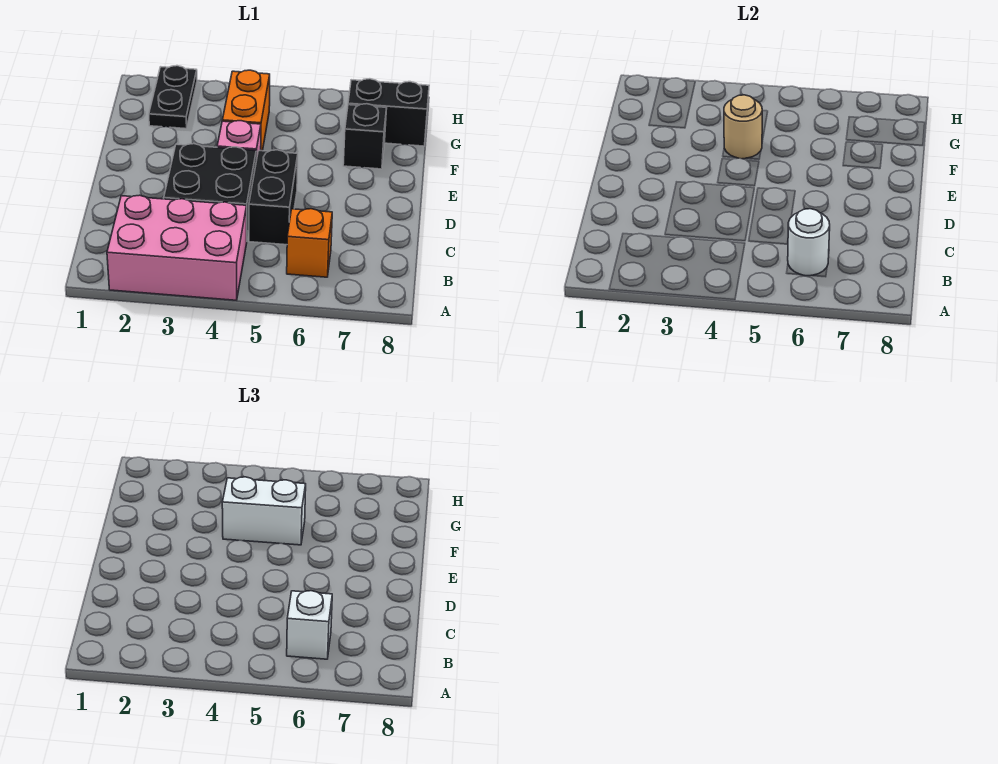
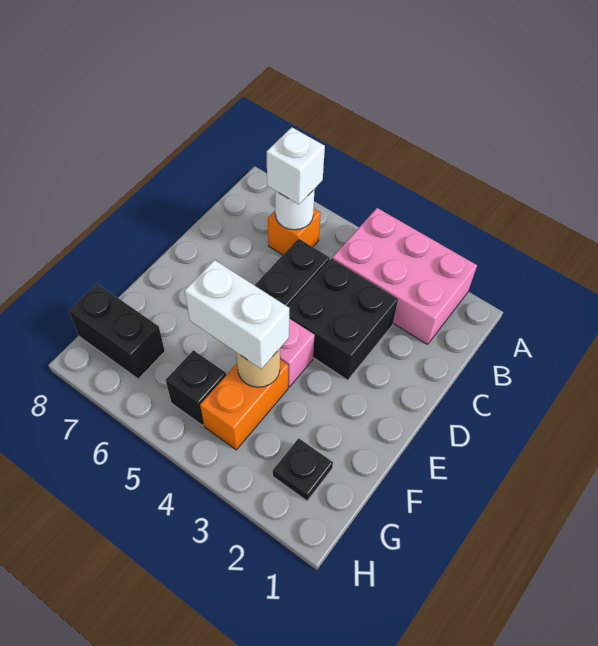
black 1x1 brick [343,104,387,169] -> black 1x1 brick moved to [166,350,226,425]
black 1x2 plate [149,66,197,129] -> black 1x1 plate [273,438,333,501]

